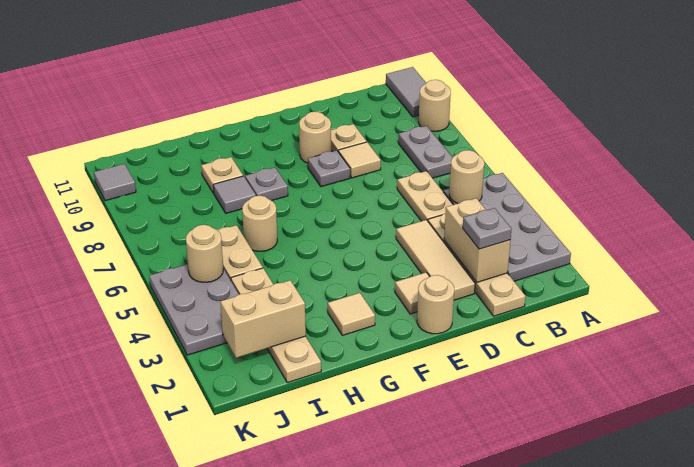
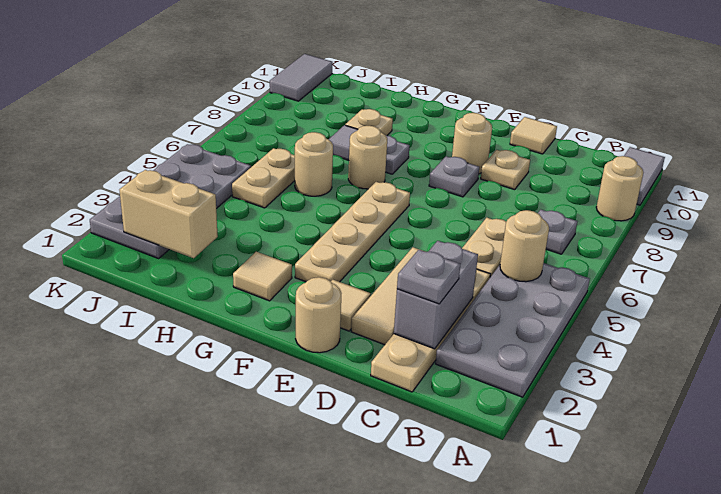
grey 1x2 plate [398,126,453,178] -> grey 1x1 plate [538,210,577,254]
tan 1x2 brick [444,198,510,282] -> grey 1x2 brick [394,241,478,349]
tan 1x1 tile [338,142,381,178] -> tan 1x1 tile moved to [510,117,557,154]
tan 1x4 plate [231,268,321,383] -> tan 1x4 plate moved to [295,182,410,282]
grey 2x3 plate [149,264,239,355] -> grey 2x4 plate [90,144,251,258]
tan 1x1 round brick [186,224,223,282] -> tan 1x1 round brick moved to [348,126,387,189]
grey 1x1 tile [94,164,136,201] -> grey 1x2 tile [270,54,333,101]

